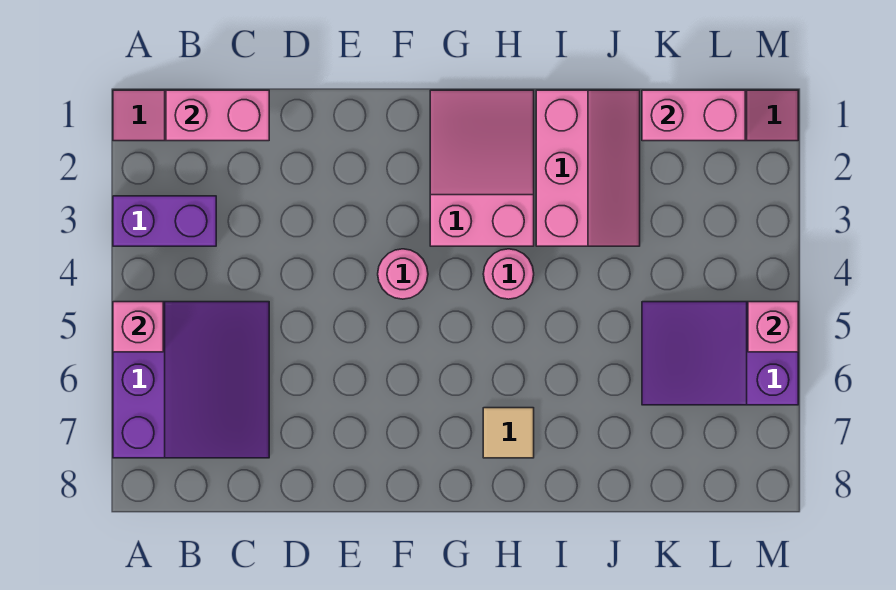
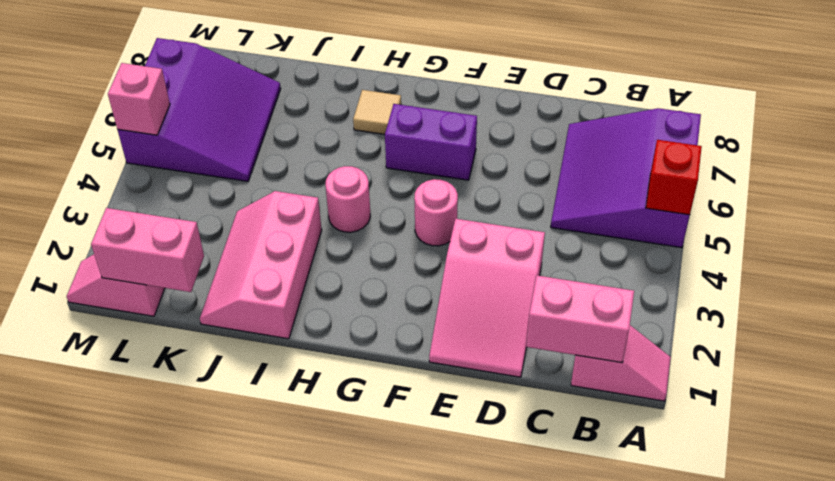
purple 1x2 brick [113,196,216,246] -> purple 1x2 brick moved to [385,104,477,180]
pink 1x1 brick [113,302,163,352] -> red 1x1 brick [646,140,702,215]
pink 2x3 slope [430,90,534,246] -> pink 2x3 slope moved to [429,219,545,377]
purple 2x3 slope [642,302,798,405] -> purple 3x3 slope [118,38,281,181]

